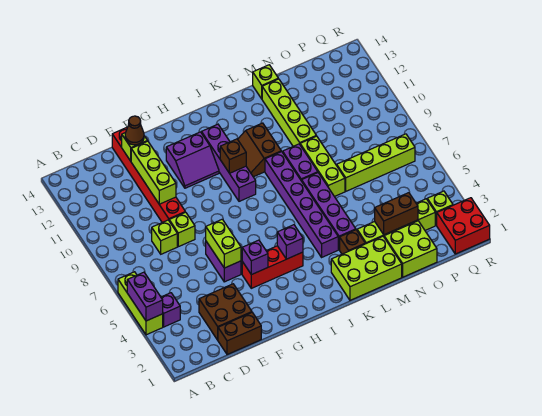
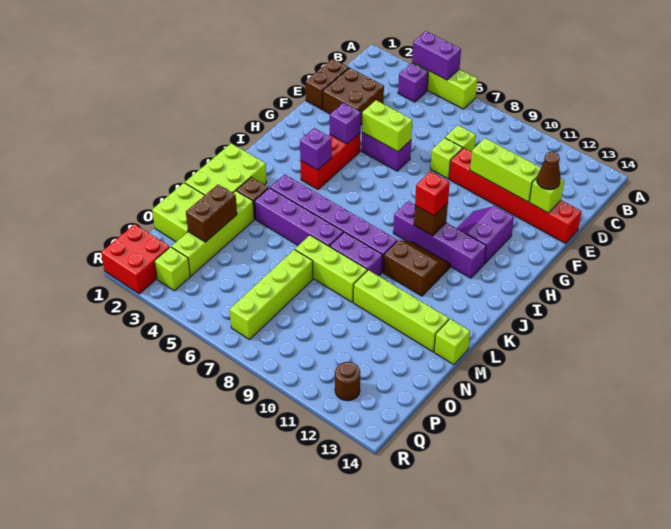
none -> red 1x1 brick [415,172,450,216]
none -> brown 1x1 round brick [335,362,360,401]

